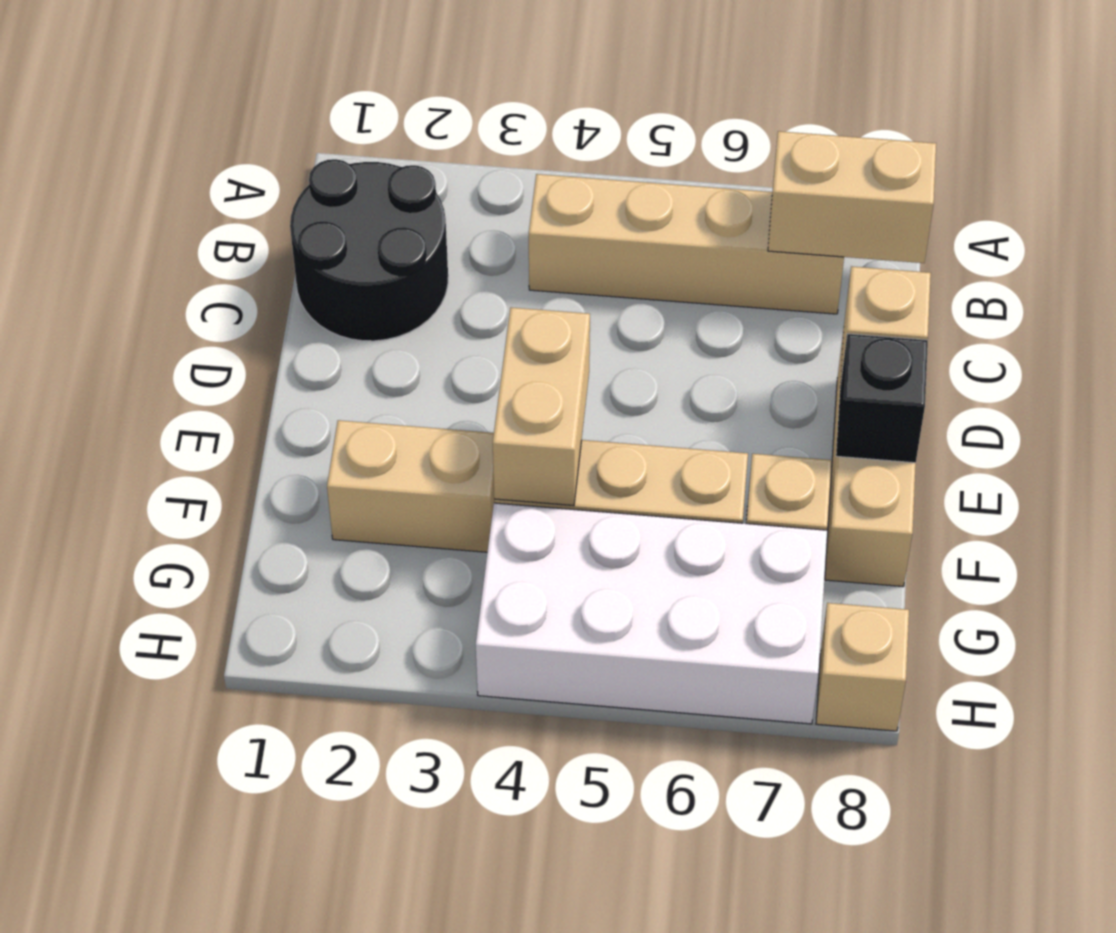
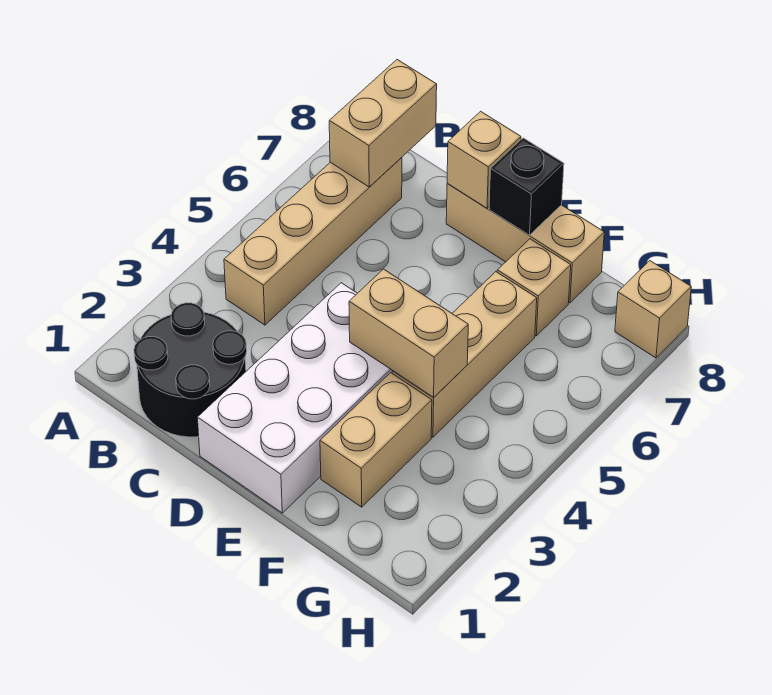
white 2x4 brick [476,503,827,724] -> white 2x4 brick moved to [197,283,392,513]

